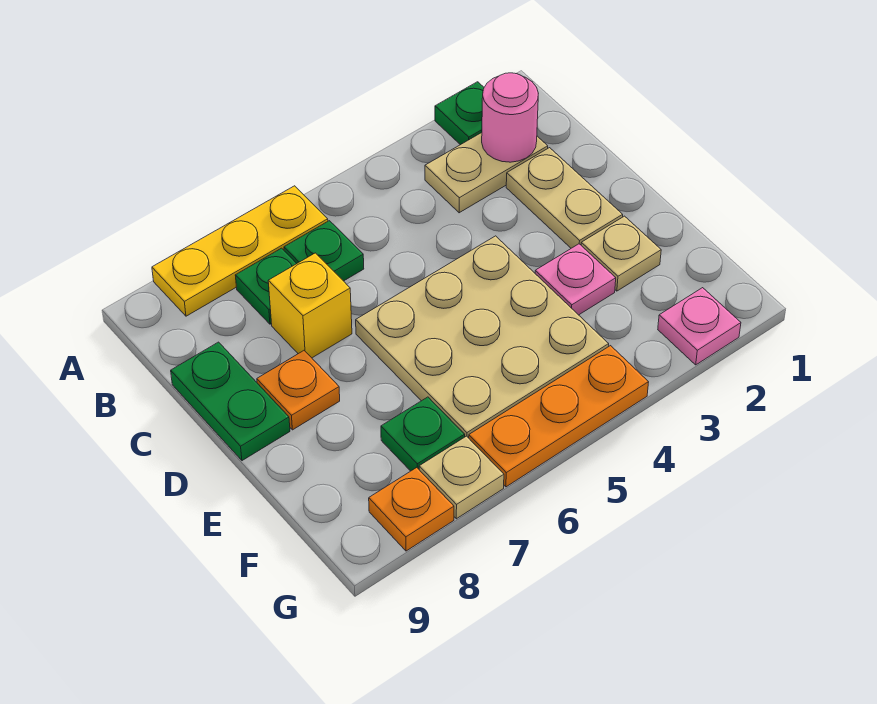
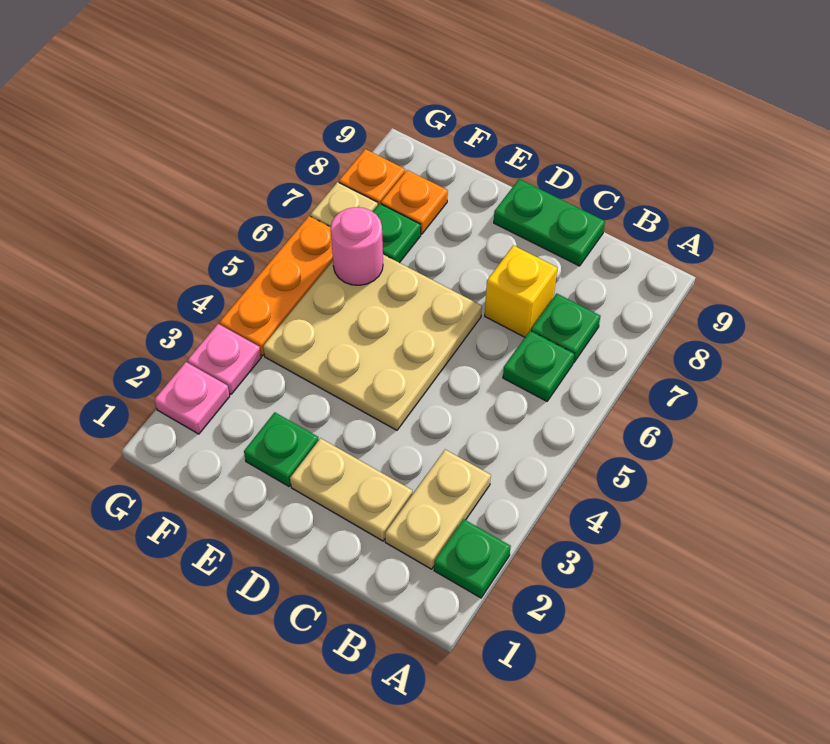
yellow 1x3 plate [152,186,328,316] -> none
pink 1x1 round brick [482,73,538,162] -> pink 1x1 round brick moved to [331,207,383,285]
orange 1x1 plate [257,351,340,430] -> orange 1x1 plate moved to [381,170,448,234]
tan 1x1 plate [581,216,661,291] -> green 1x1 plate [244,412,319,486]
pink 1x1 plate [535,244,616,315] -> pink 1x1 plate moved to [187,324,261,394]

